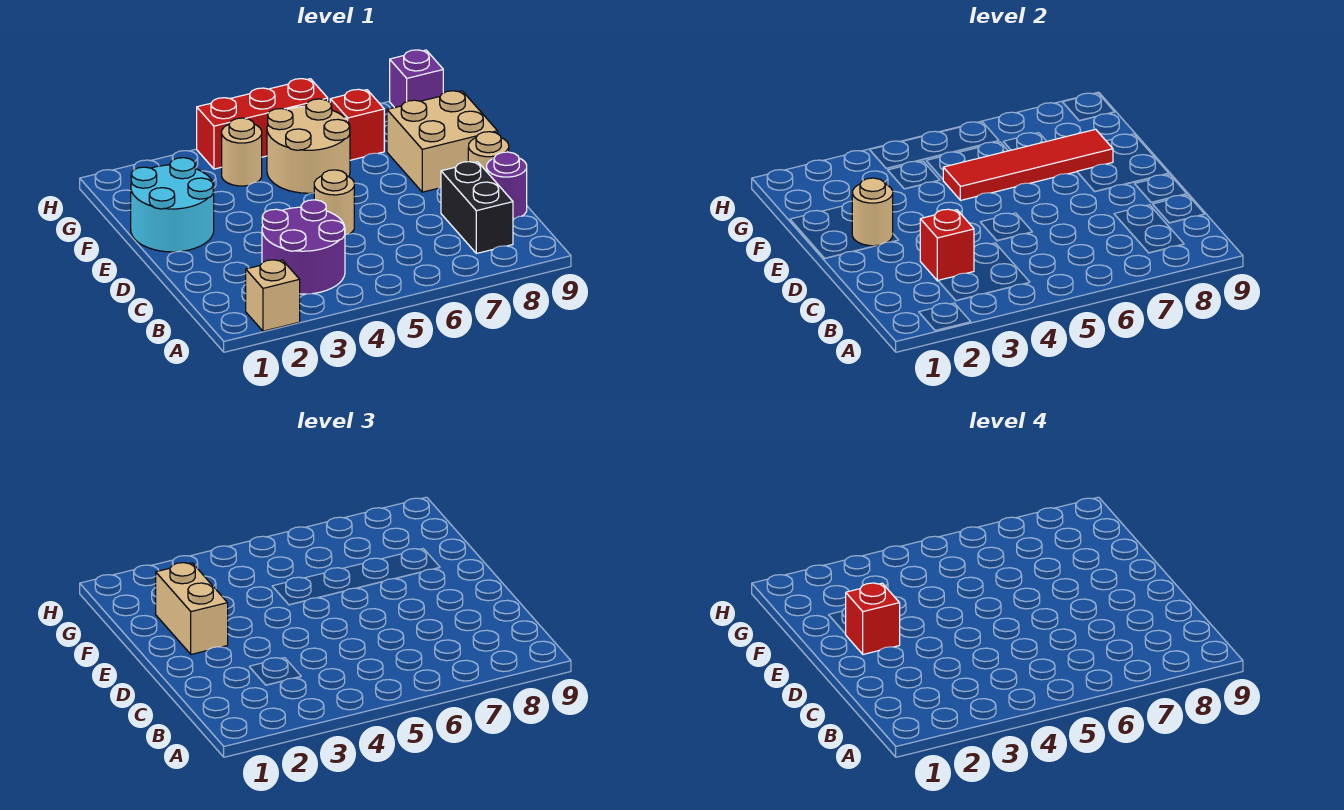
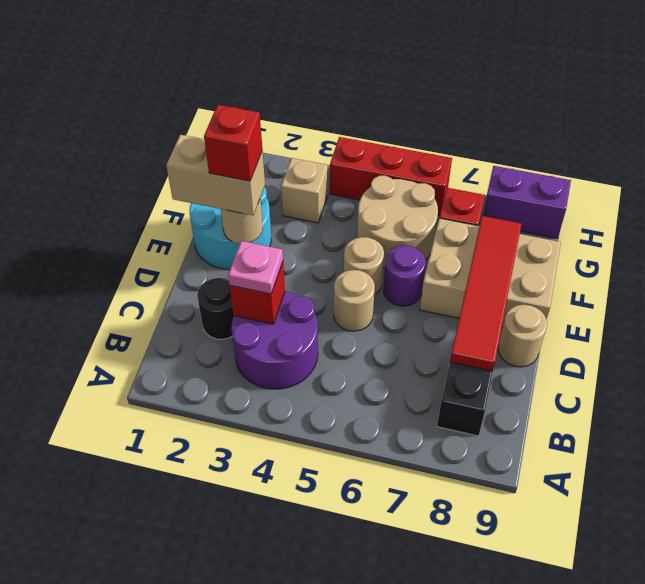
tan 1x1 brick [246,260,300,331] -> tan 1x1 brick moved to [281,158,328,223]
none -> black 1x1 round brick [197,278,233,339]
none -> pink 1x1 plate [228,241,283,294]
purple 1x1 round brick [487,152,527,219] -> purple 1x1 round brick moved to [383,245,426,306]
tan 1x2 brick [156,563,228,654] -> tan 1x2 brick turned to [166,135,265,215]
tan 2x2 brick [387,91,498,192] -> tan 2x3 brick [420,218,561,327]
red 1x4 tile [943,129,1113,200] -> red 1x4 tile turned to [450,216,521,371]
tan 1x1 round brick [222,118,262,186] -> tan 1x1 round brick moved to [344,237,384,295]
purple 1x1 brick [390,50,443,108] -> purple 1x2 brick [483,166,571,239]

